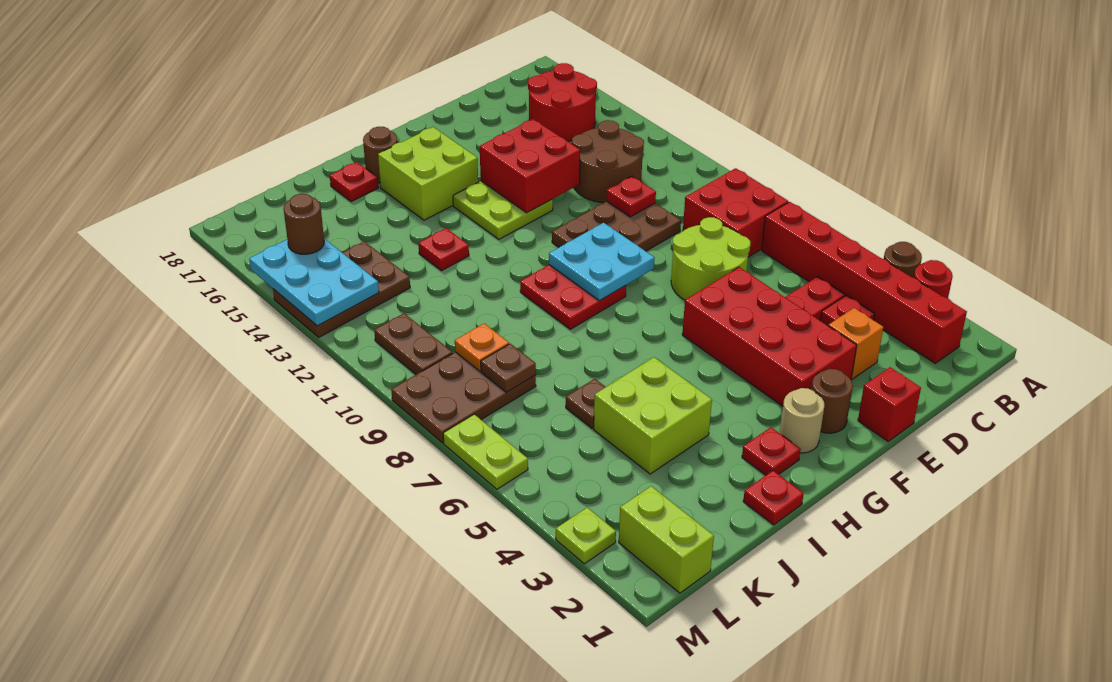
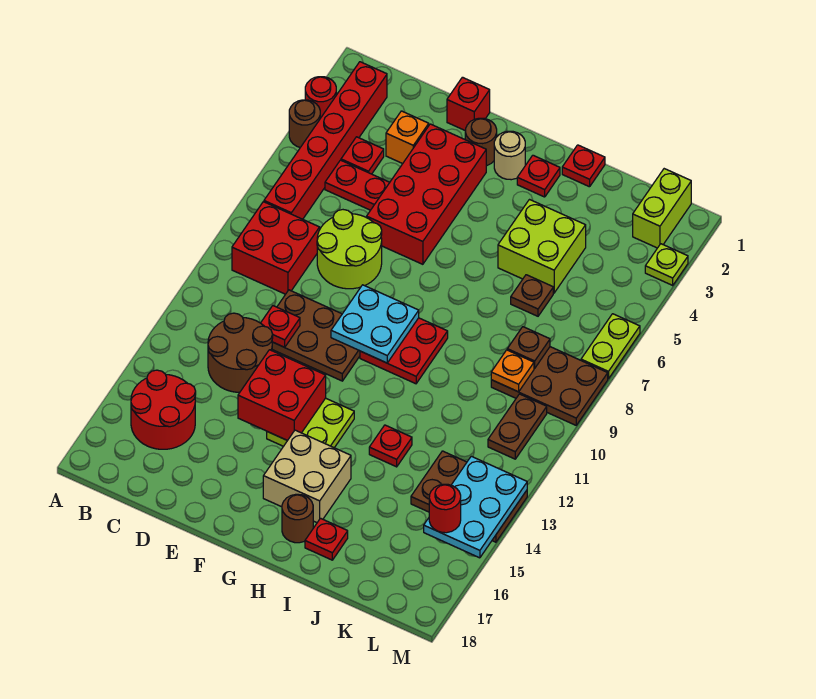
lime 2x2 brick [378,127,478,220] -> tan 2x2 brick [263,430,351,523]
brown 1x1 round brick [283,194,324,254] -> red 1x1 round brick [429,484,461,533]

